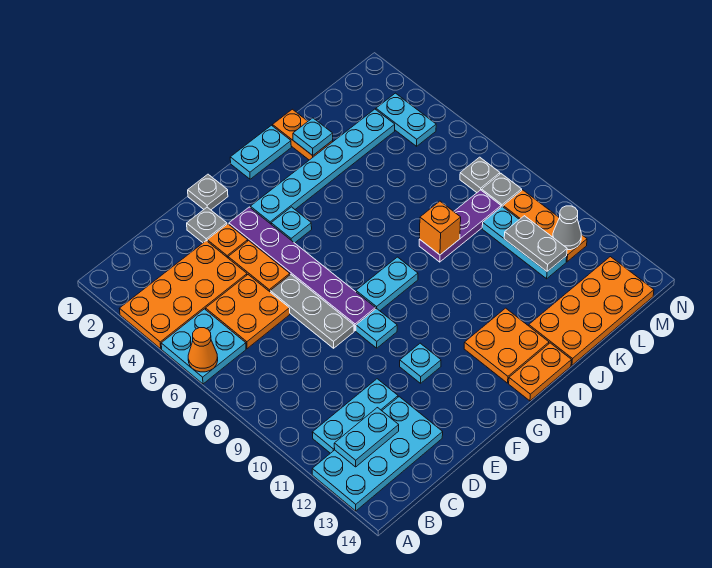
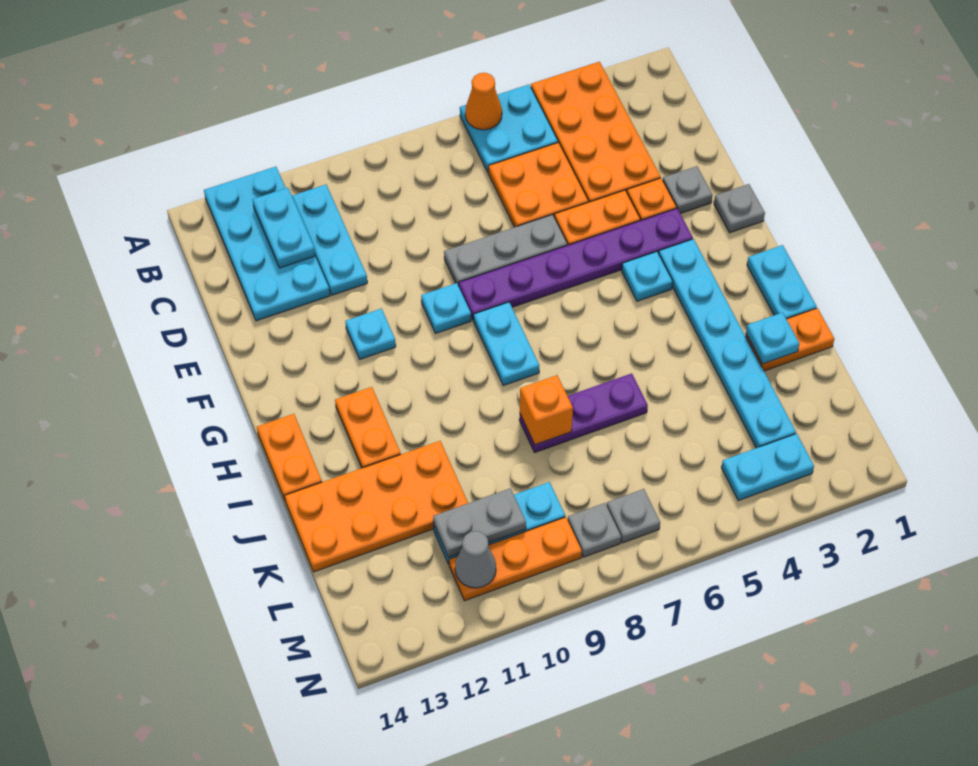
orange 2x2 plate [464,308,549,383] -> orange 1x2 plate [335,387,401,468]
purple 1x3 plate [419,190,501,262] -> purple 1x3 plate turned to [519,373,648,452]
orange 2x4 plate [529,257,654,365] -> orange 2x4 plate turned to [285,441,468,572]

